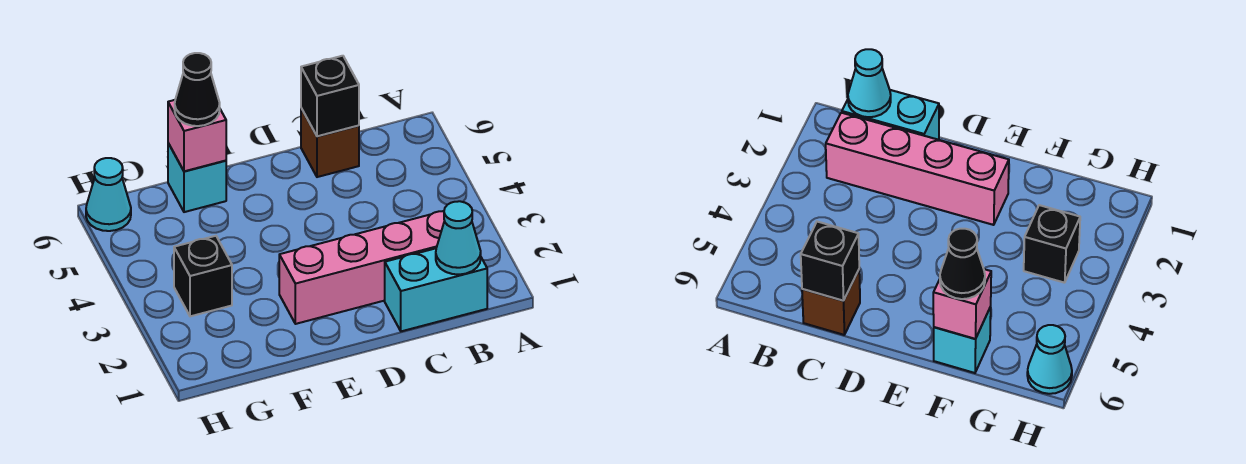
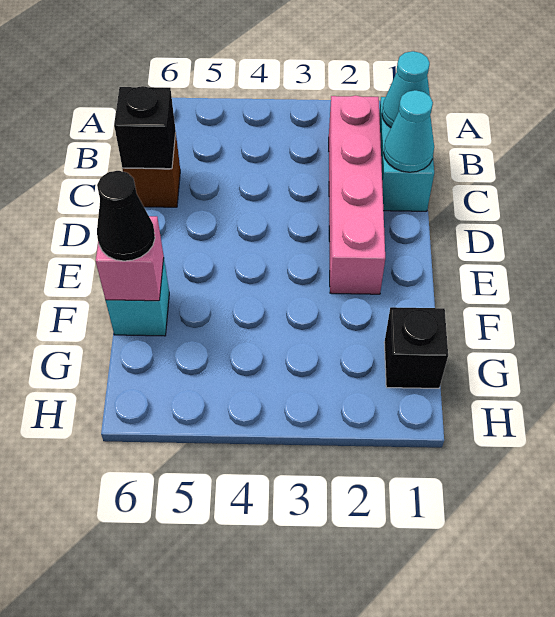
black 1x1 brick [174,236,232,316] -> black 1x1 brick moved to [384,307,448,388]
cyan 1x1 cone [86,158,131,231] -> cyan 1x1 cone moved to [384,90,434,172]

